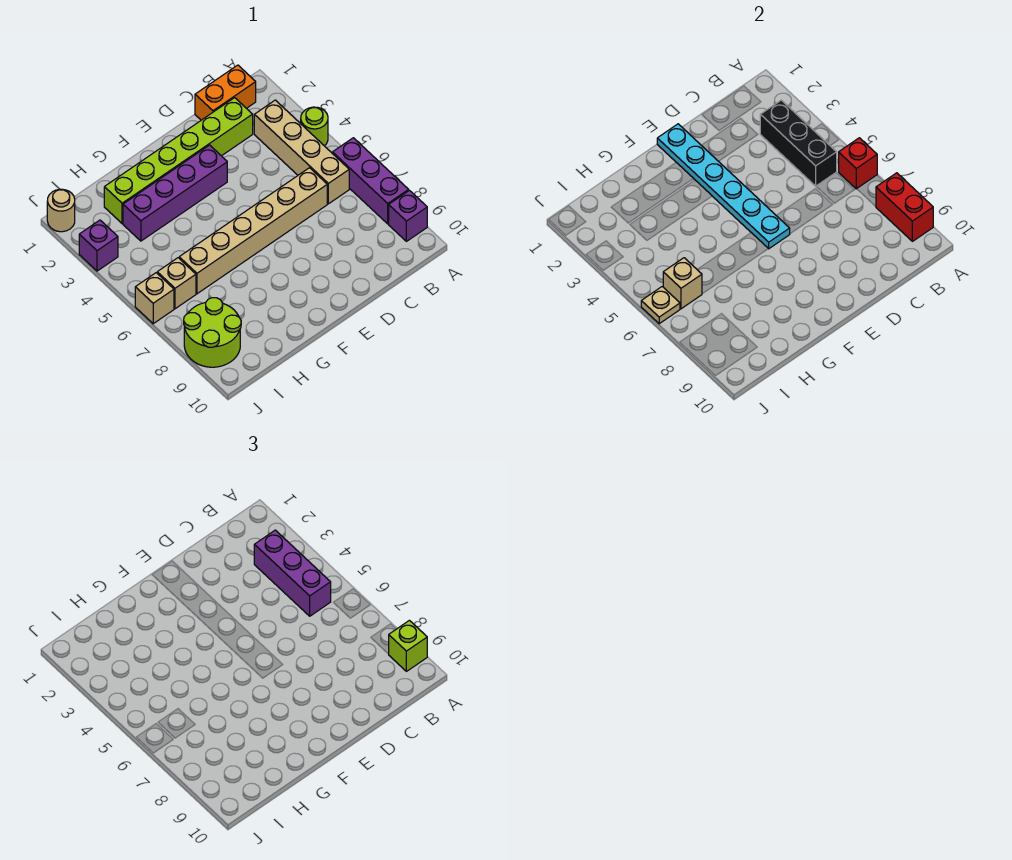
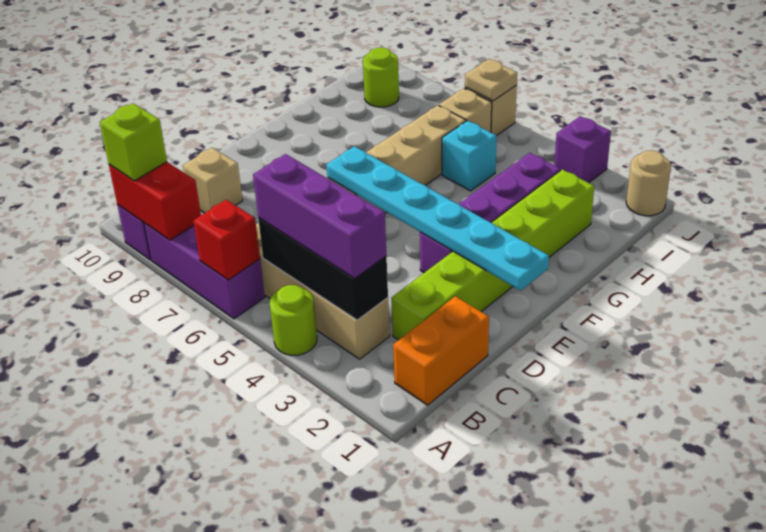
none -> cyan 1x1 brick [442,121,497,191]
tan 1x1 brick [663,258,702,309] -> tan 1x1 brick moved to [183,148,243,213]
lime 2x2 round brick [184,298,241,367] -> lime 1x1 round brick [363,47,399,107]

